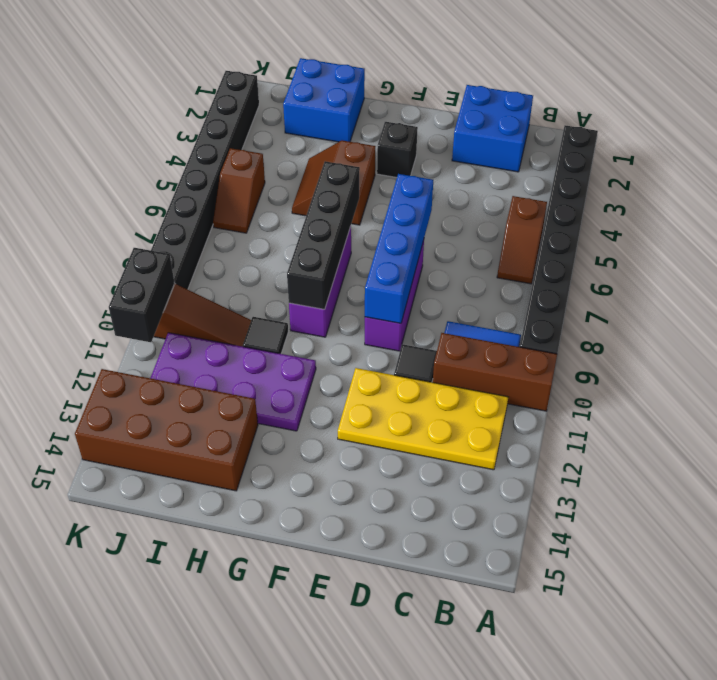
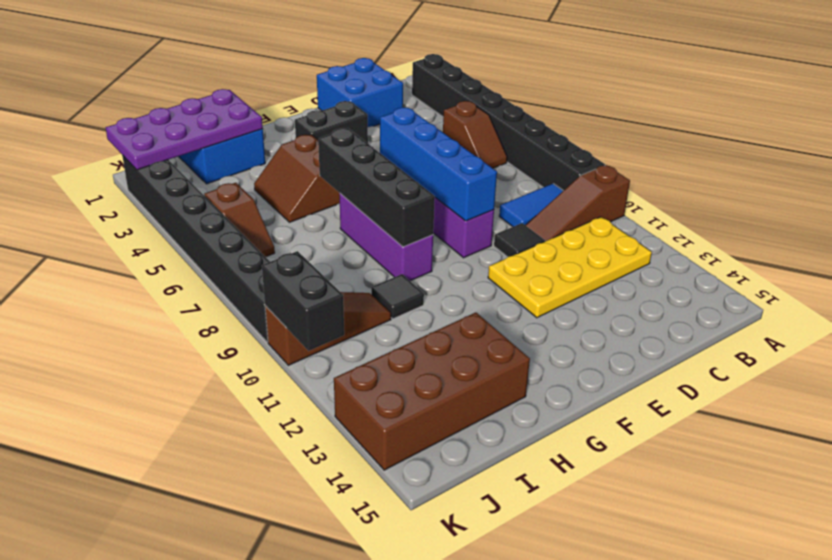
brown 1x3 brick [433,333,557,411] -> brown 1x3 slope [525,165,630,241]
black 1x1 brick [377,122,418,177] -> black 1x2 brick [295,101,368,143]
purple 2x4 plate [151,333,316,431] -> purple 2x4 plate moved to [106,89,263,170]

